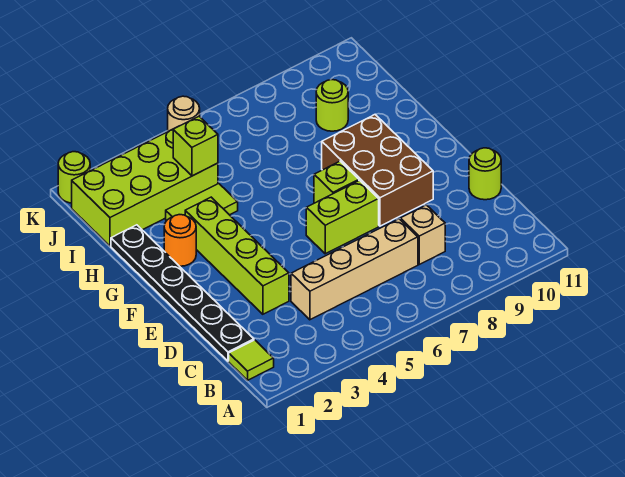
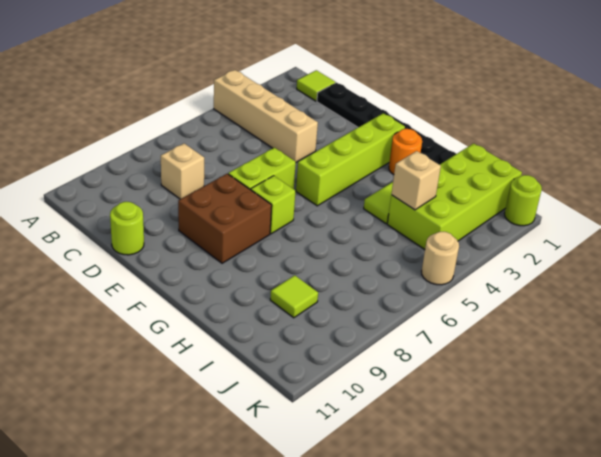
tan 1x4 brick [291,219,418,320] -> tan 1x4 brick turned to [214,70,318,162]
lime 1x4 brick [185,197,289,314] -> lime 1x4 brick turned to [296,113,405,206]
brown 2x3 brick [322,115,433,226] -> brown 2x2 brick [178,174,272,263]
lime 1x1 brick [173,116,218,176] -> tan 1x1 brick [391,151,441,210]
lime 1x1 round brick [316,80,348,131] -> lime 1x1 tile [270,275,318,318]

